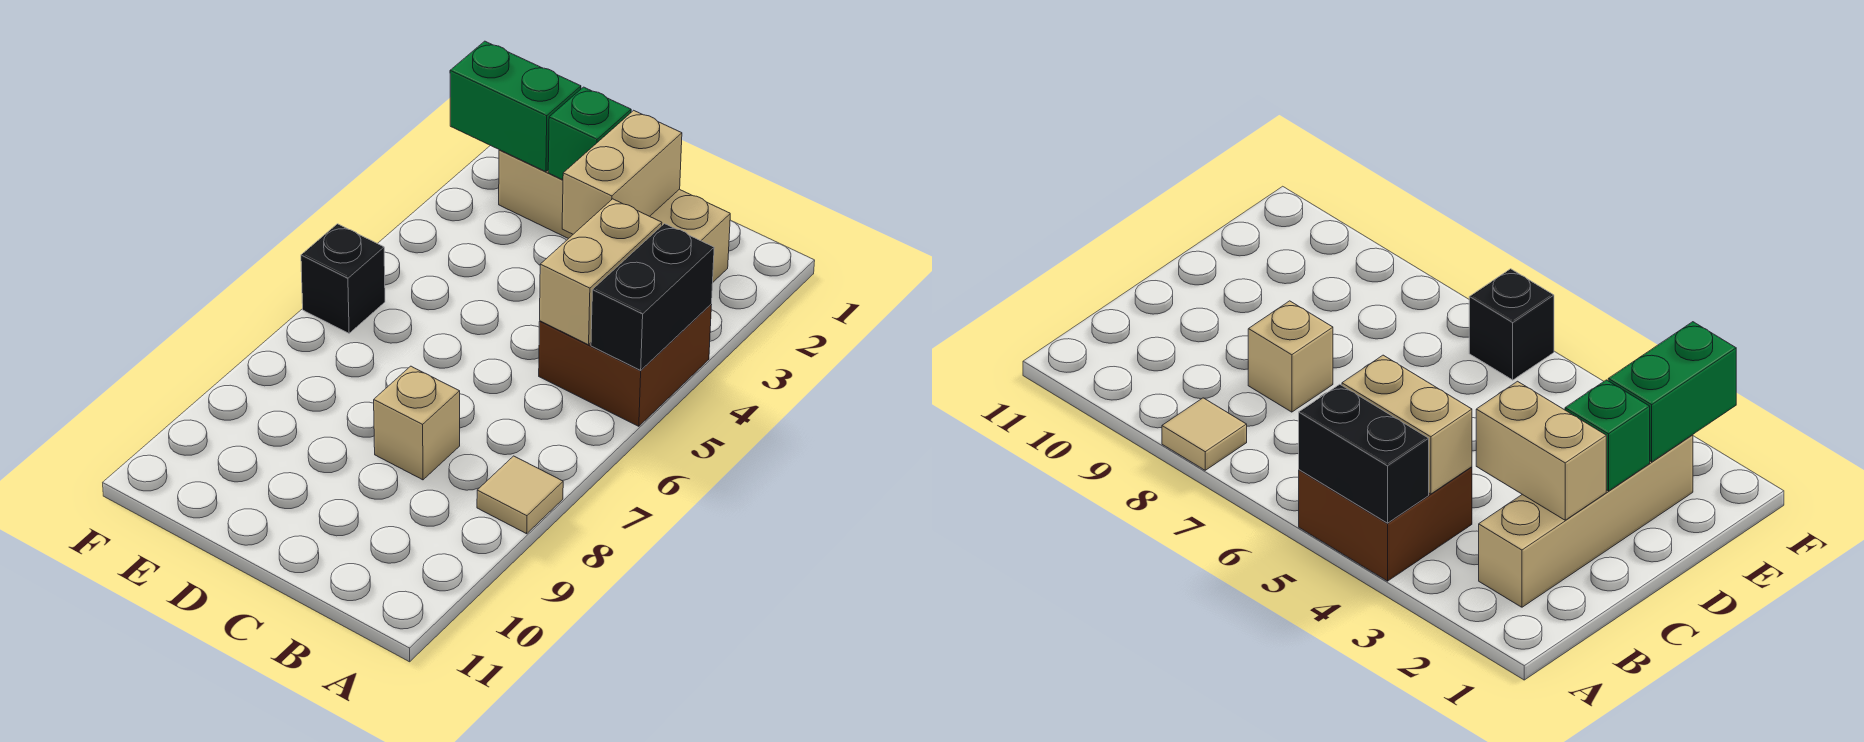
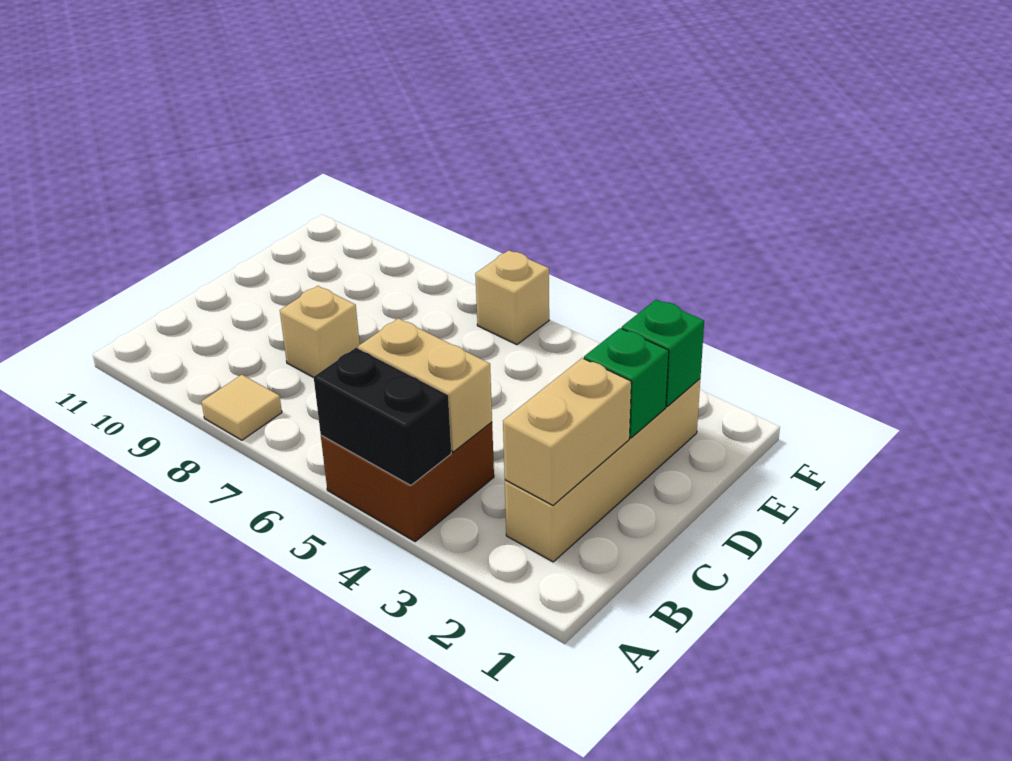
tan 1x2 brick [562,110,682,234] -> tan 1x2 brick turned to [503,358,631,505]
green 1x2 brick [450,41,581,172] -> green 1x1 brick [622,299,704,406]
black 1x1 brick [301,224,385,333] -> tan 1x1 brick [475,250,549,345]

